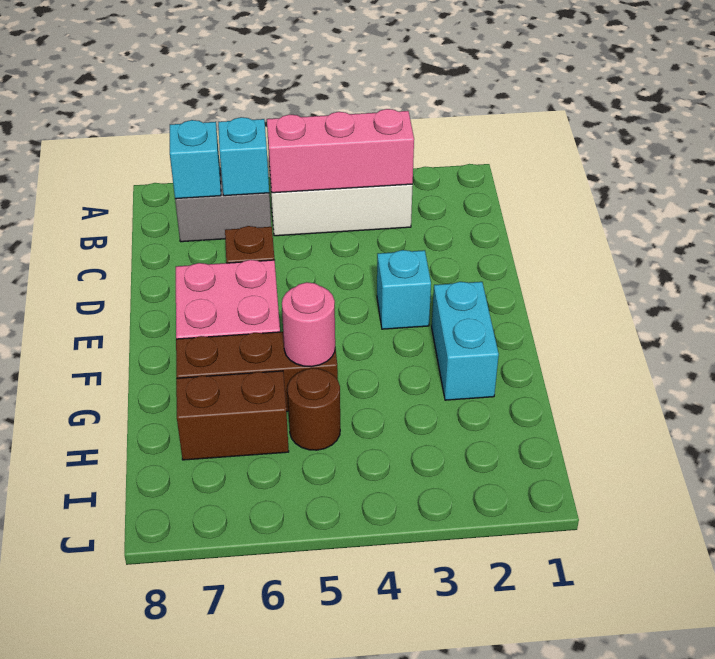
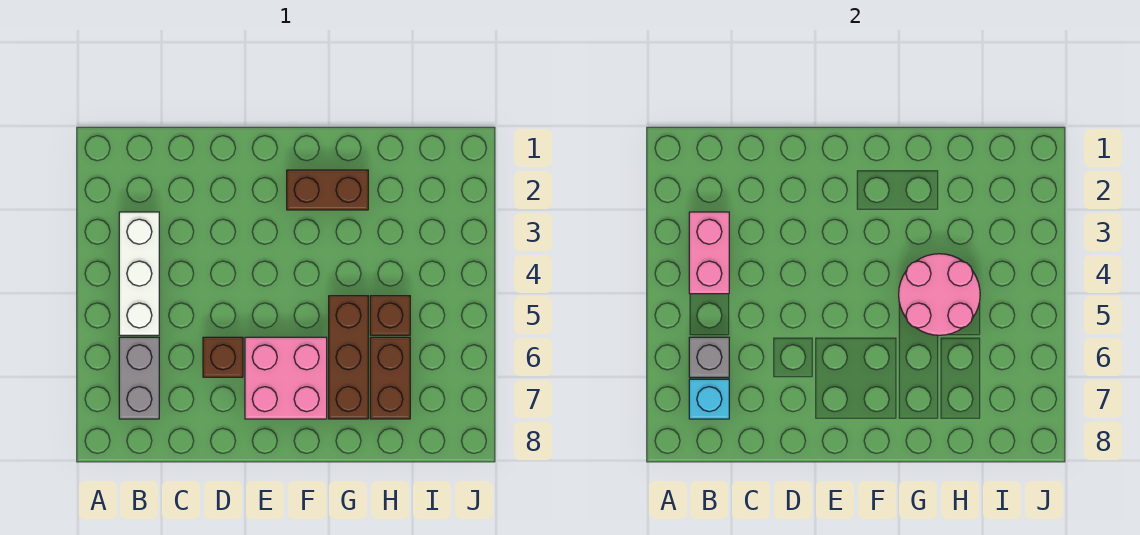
pink 1x3 brick [267,109,414,193] -> pink 1x2 brick [689,212,729,294]
cyan 1x1 brick [218,117,269,196] -> grey 1x1 brick [689,337,729,377]
cyan 1x1 brick [377,250,431,329] -> none
cyan 1x2 brick [432,282,499,400] -> brown 1x2 brick [287,170,368,210]
pink 1x1 round brick [282,282,335,367] -> pink 2x2 round brick [899,254,980,335]
brown 1x1 round brick [288,368,340,450] -> brown 1x1 brick [370,296,410,335]

